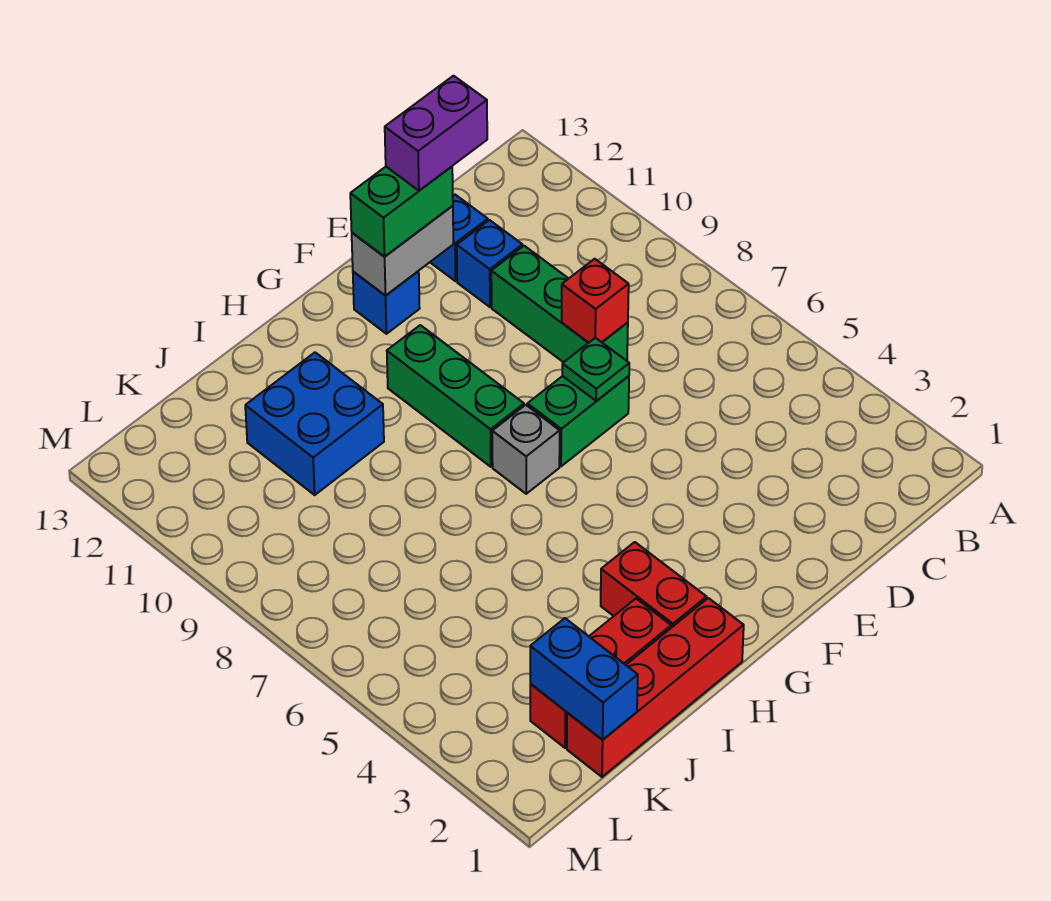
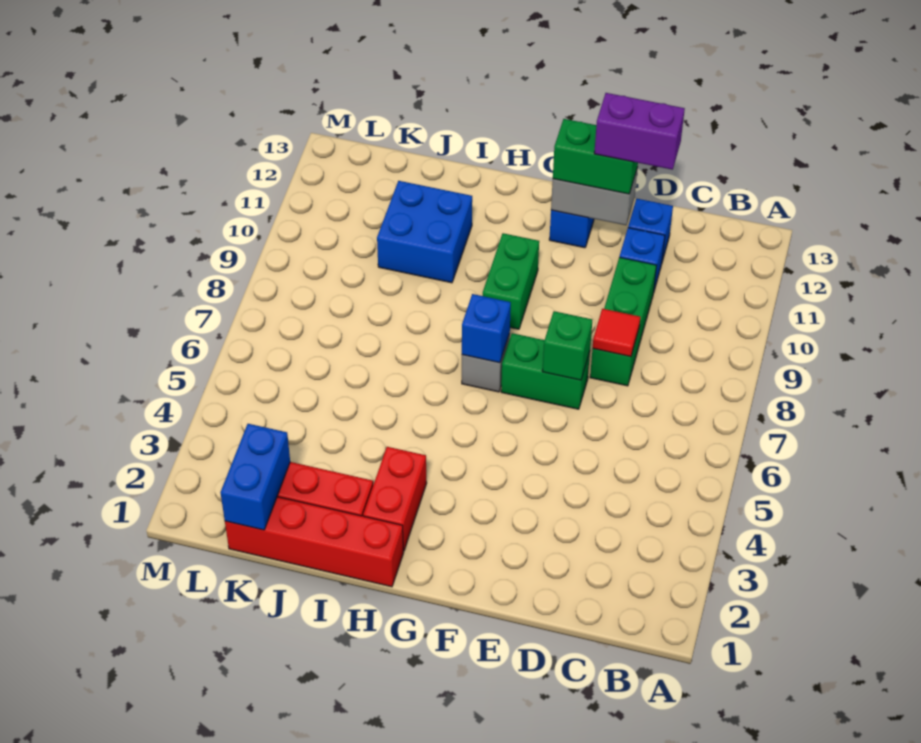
red 1x1 brick [562,259,629,343] -> red 1x1 tile [593,309,640,357]
green 1x1 plate [562,338,629,401] -> green 1x1 brick [542,311,592,380]
none -> blue 1x1 brick [462,294,511,363]
green 1x3 brick [387,325,524,467] -> green 1x2 brick [483,233,539,329]

